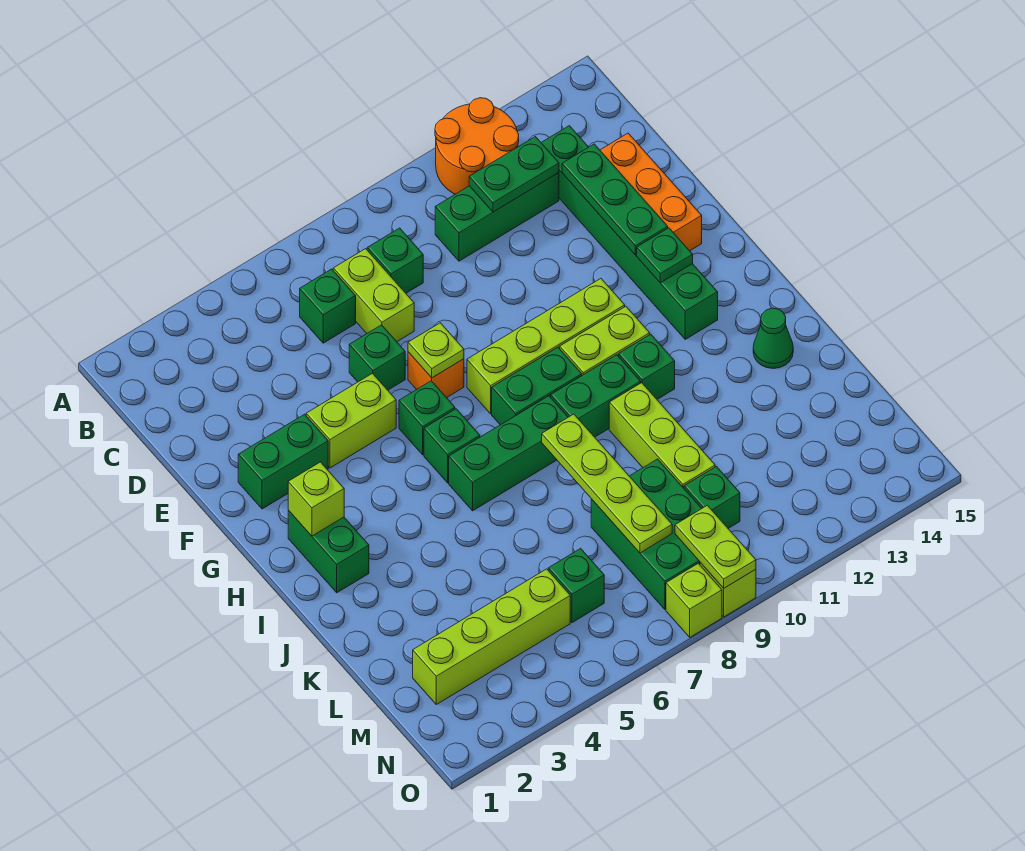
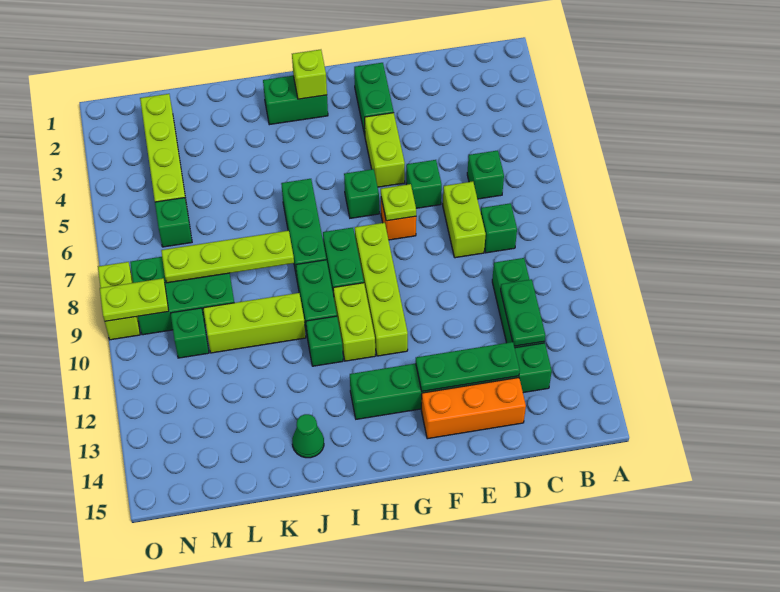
orange 2x2 round brick [435,98,519,194] -> none
lime 1x2 brick [333,249,414,342] -> lime 1x2 brick turned to [443,181,486,258]
green 1x1 plate [637,228,693,283] -> none
green 1x1 brick [424,409,480,483] -> none

